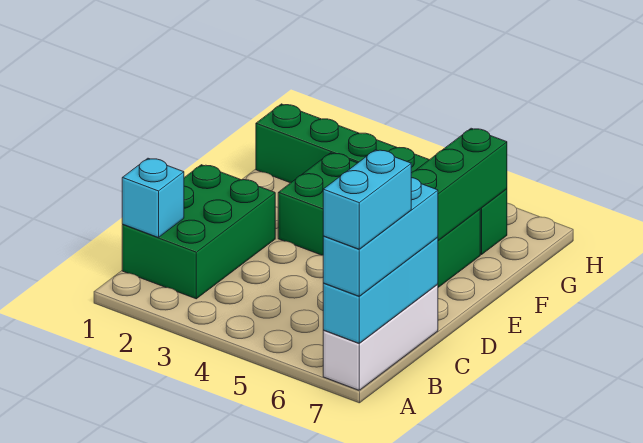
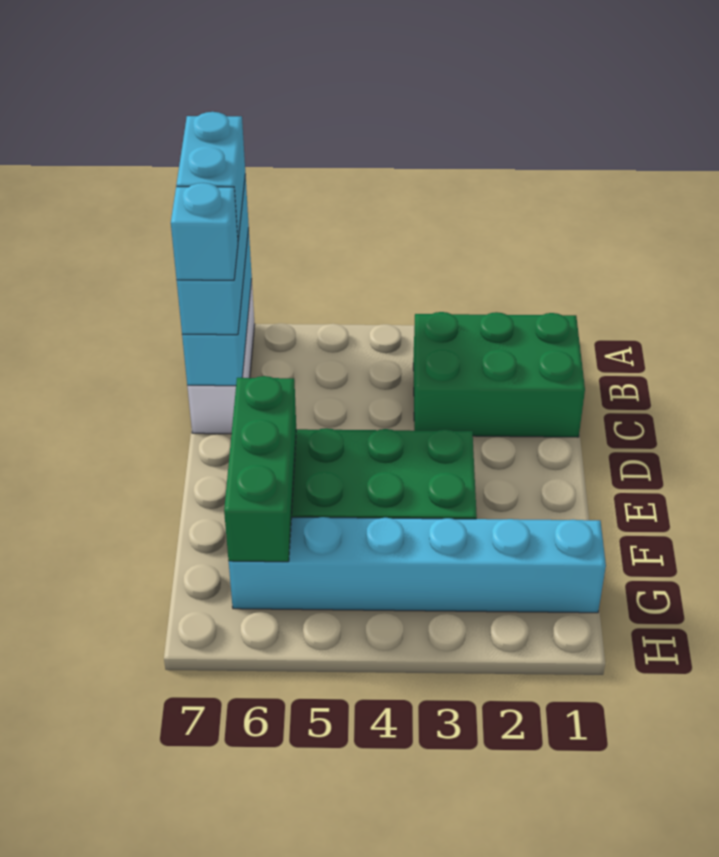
green 2x3 brick [122,165,275,299] -> green 2x3 brick turned to [413,312,585,437]
cyan 1x1 brick [122,158,184,238] -> cyan 1x1 brick moved to [171,183,238,280]
green 1x6 brick [256,104,507,255] -> cyan 1x6 brick [229,517,606,613]

